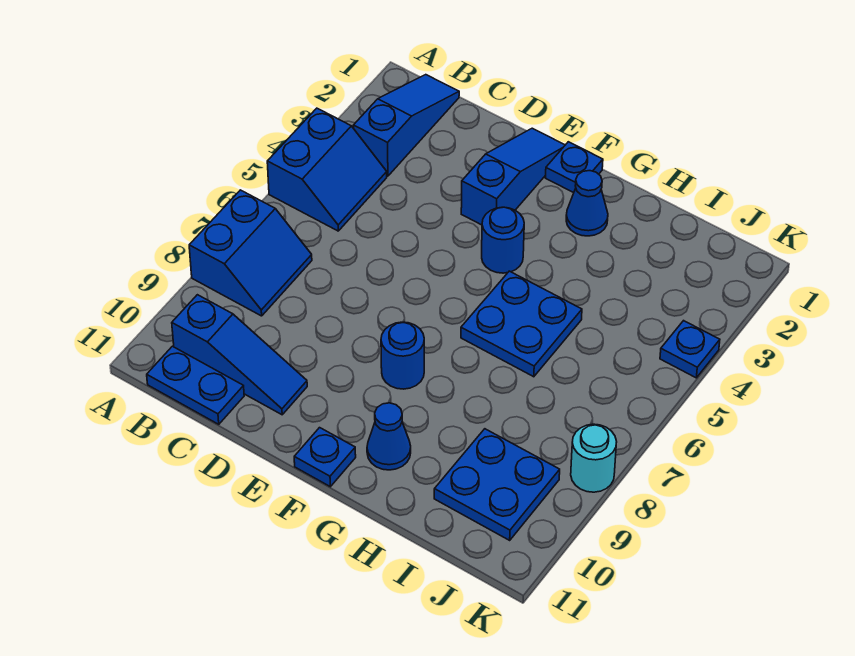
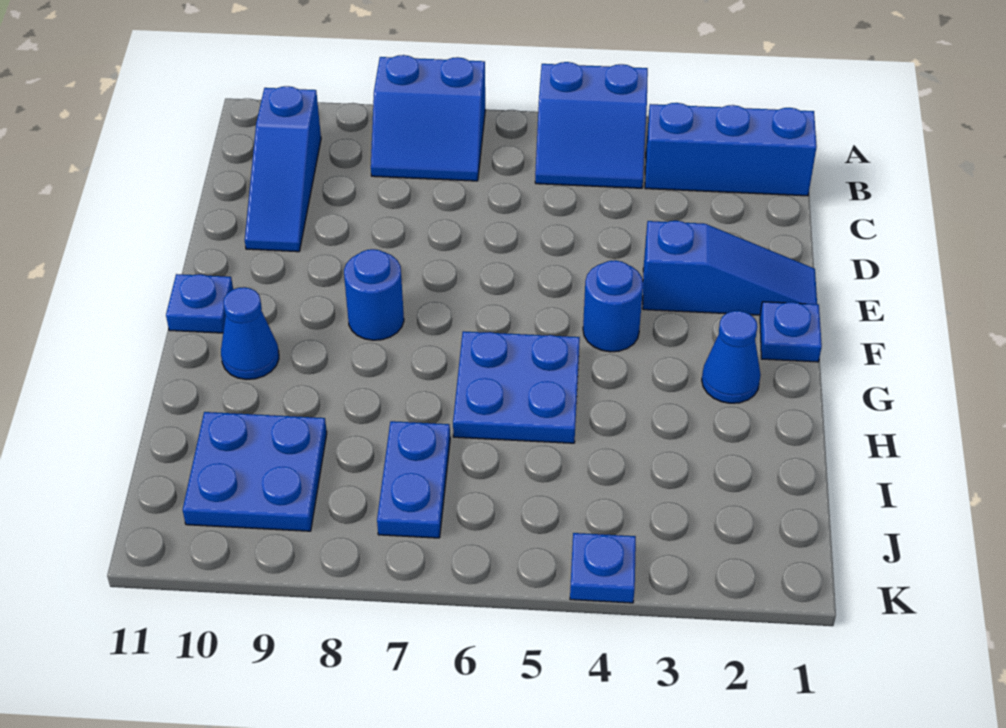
blue 1x3 slope [354,75,459,176] -> blue 1x3 brick [645,103,817,196]
blue 1x2 plate [147,346,244,424] -> blue 1x2 plate moved to [377,421,450,538]
cyan 1x1 round brick [571,424,617,492] -> none

